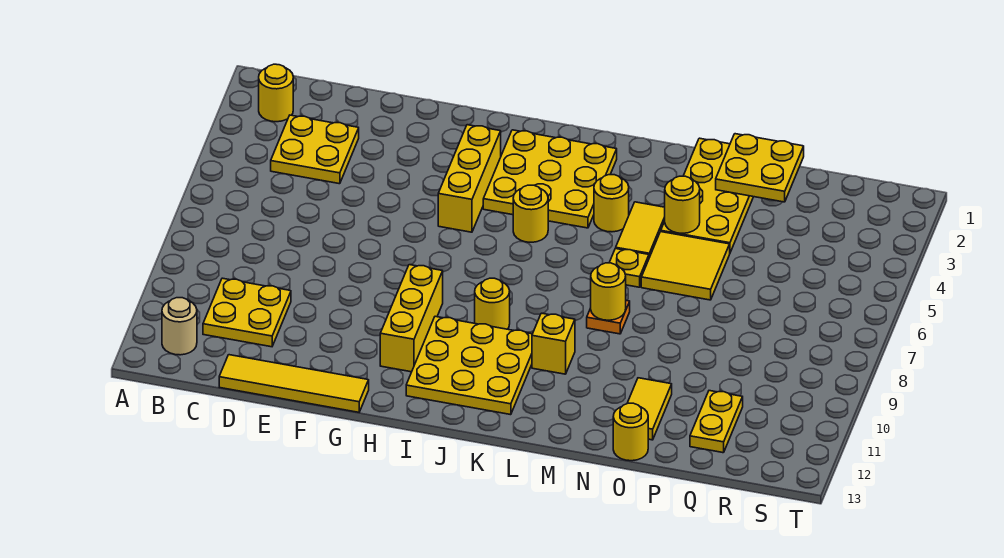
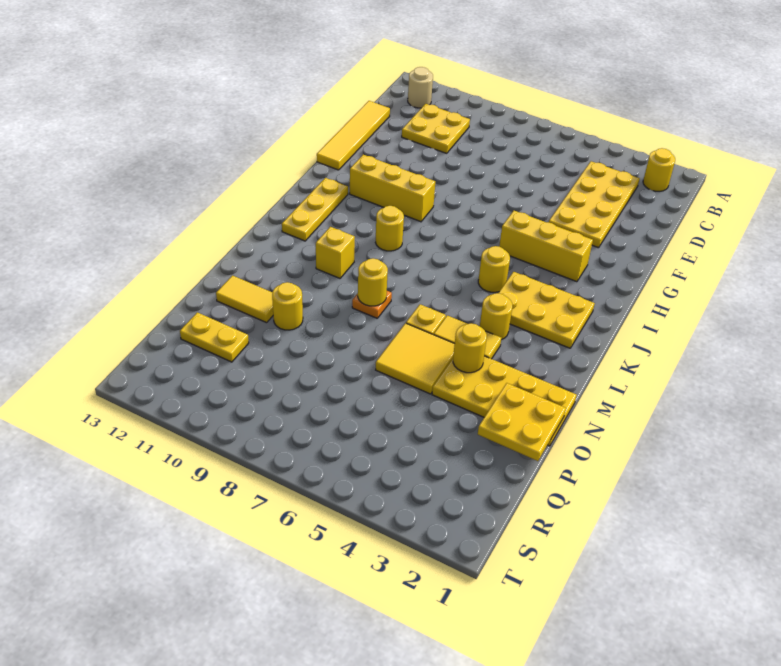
yellow 2x2 plate [271,115,359,184] -> yellow 2x4 plate [549,161,640,248]
yellow 3x3 plate [483,130,617,228] -> yellow 2x3 plate [499,272,595,348]
yellow 3x3 plate [406,316,532,415] -> yellow 1x3 plate [282,178,348,241]
yellow 1x1 round brick [613,403,648,461] -> yellow 1x1 round brick moved to [272,282,303,330]

